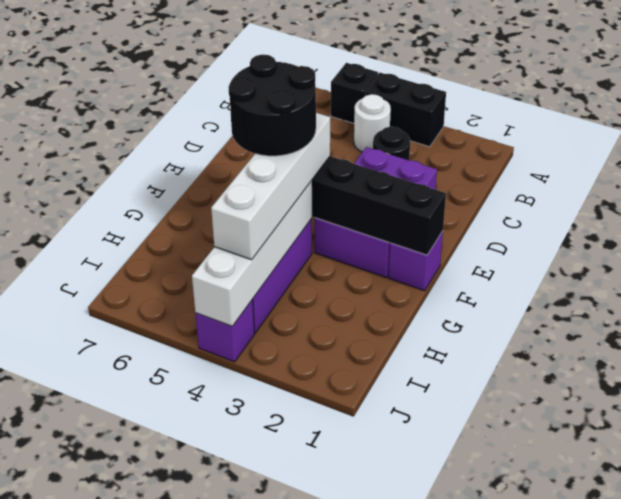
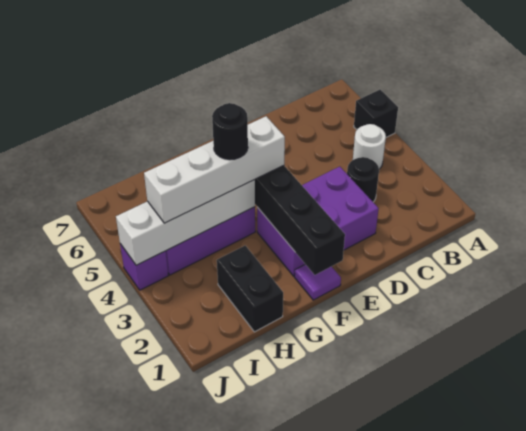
black 1x2 brick [365,73,446,147] -> black 1x2 brick moved to [217,246,283,332]
purple 1x1 brick [389,231,443,291] -> purple 1x1 tile [295,264,341,300]
black 2x2 round brick [229,54,316,156] -> black 1x1 round brick [212,103,248,160]

